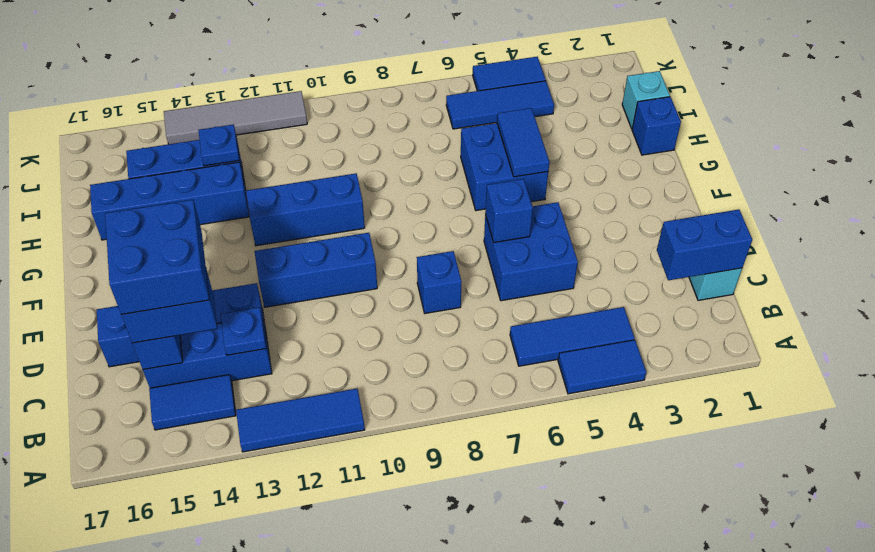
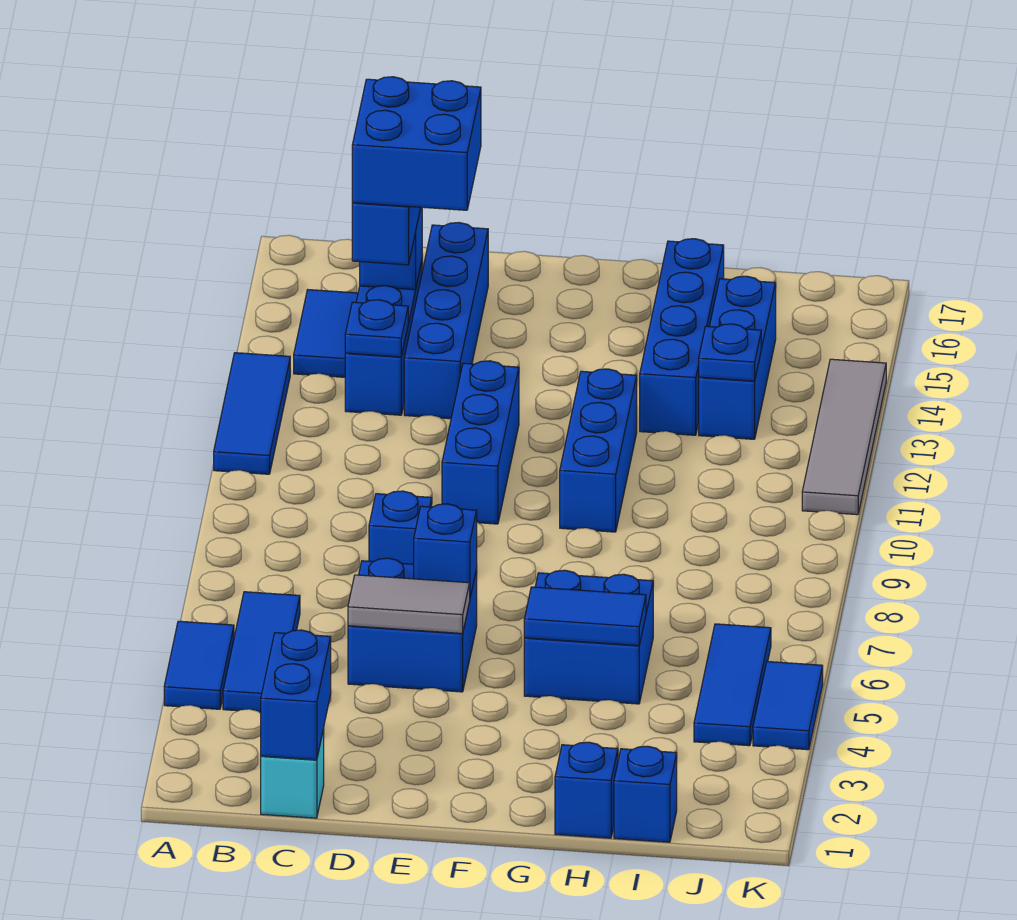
none -> grey 1x2 tile [348,575,470,633]
cyan 1x1 brick [622,71,670,128] -> blue 1x1 brick [614,746,677,842]

